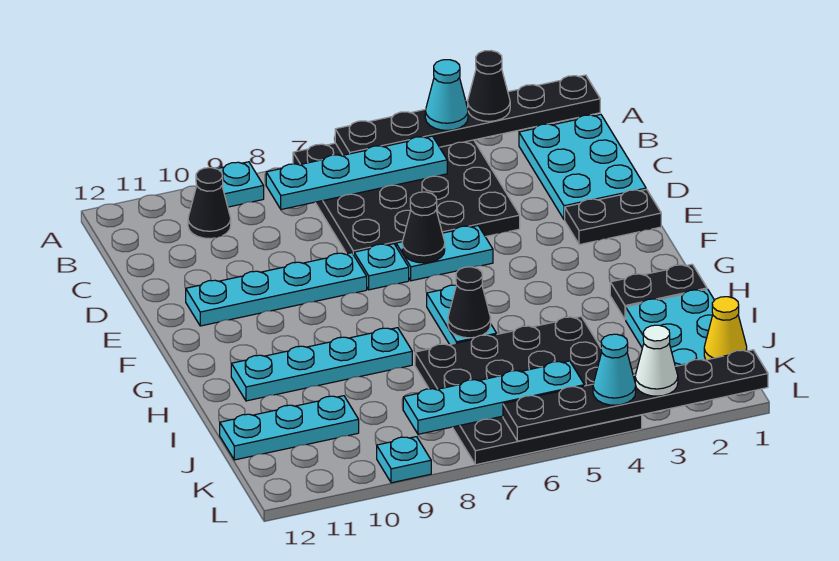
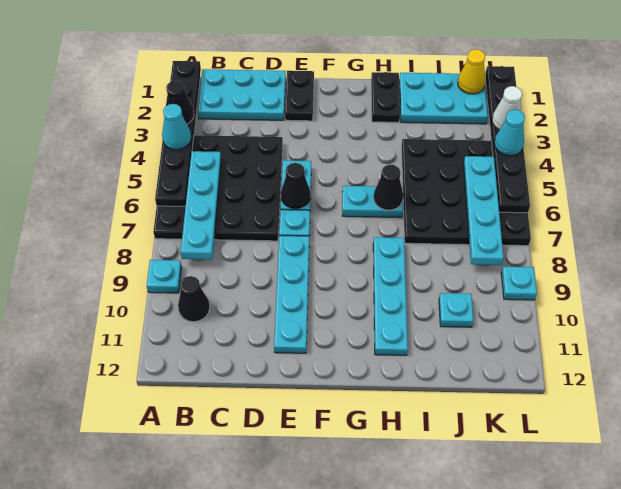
cyan 1x3 plate [220,396,359,460] -> cyan 1x1 plate [439,293,473,327]

